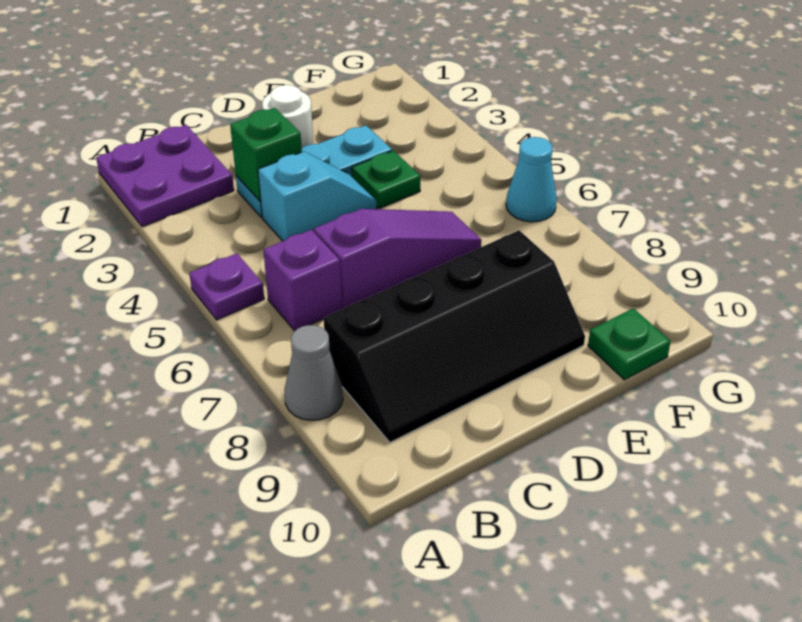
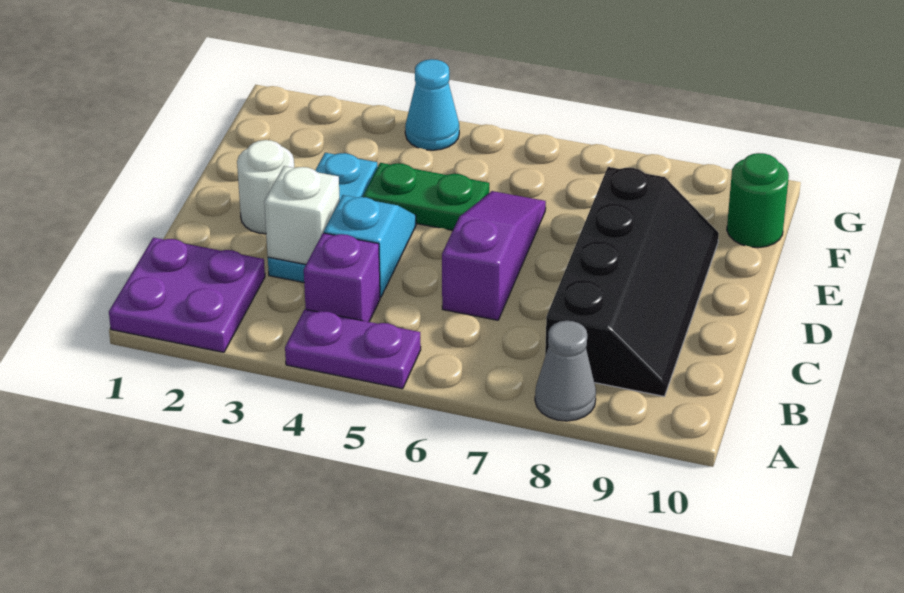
purple 1x1 plate [189,253,264,320] -> purple 1x2 plate [285,309,421,389]
purple 1x1 brick [263,230,342,331] -> purple 1x1 brick moved to [304,233,380,322]
green 1x1 brick [230,108,302,201] -> white 1x1 brick [264,166,340,264]
green 1x1 plate [352,151,421,209] -> green 1x2 plate [363,163,489,230]
green 1x1 plate [588,308,671,380] -> green 1x1 round brick [727,153,789,248]
cyan 1x1 cone [506,137,557,222] -> cyan 1x1 cone moved to [405,59,459,150]

